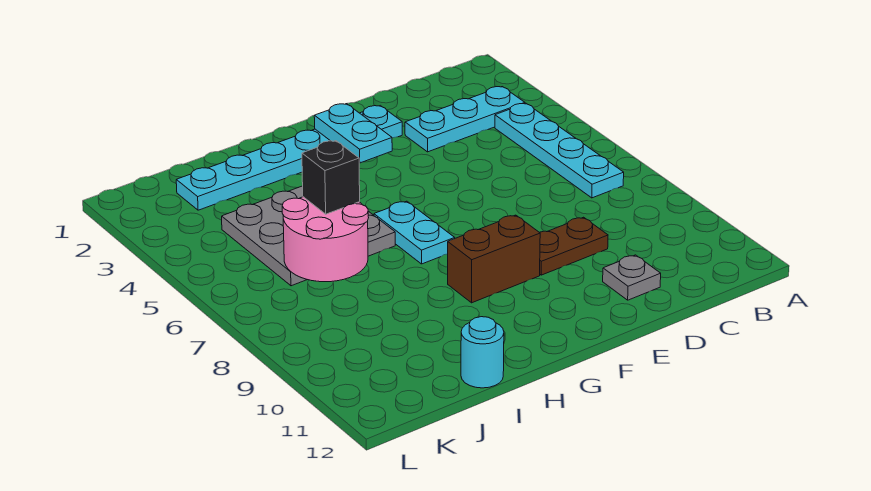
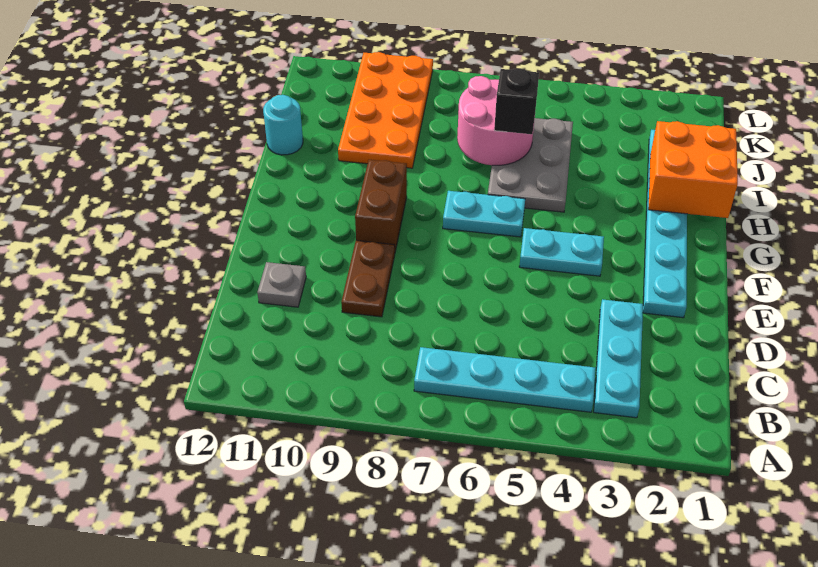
cyan 1x2 plate [314,104,392,163] -> cyan 1x2 plate moved to [519,228,604,276]
none -> orange 2x2 brick [648,121,738,218]
grey 3x3 plate [222,186,395,286] -> grey 2x3 plate [488,118,573,212]
none -> orange 2x4 plate [338,52,433,168]

